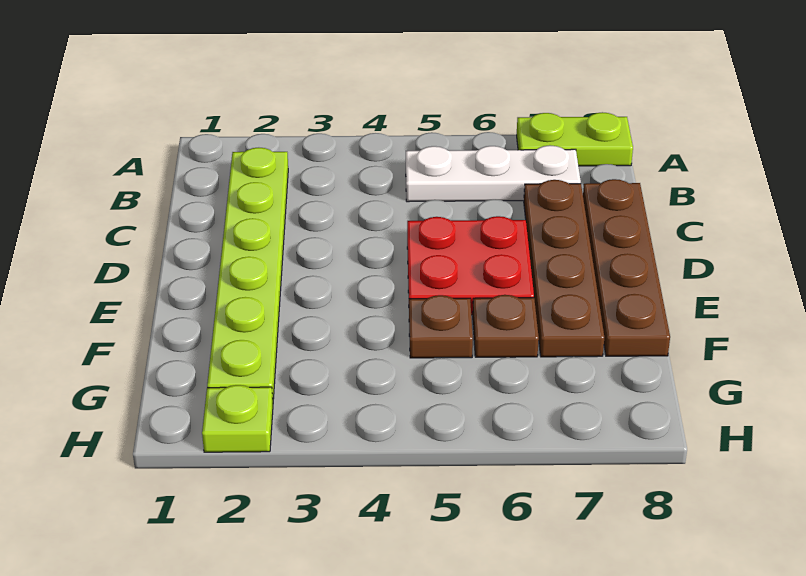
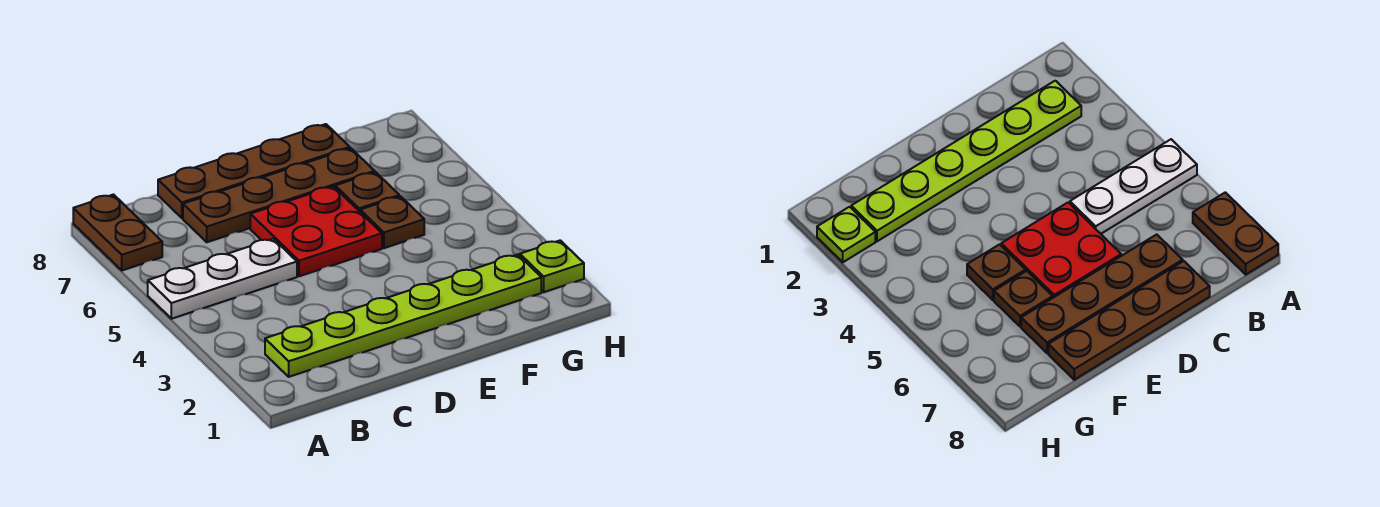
lime 1x2 plate [517,112,633,166] -> brown 1x2 plate [73,195,162,270]
white 1x3 plate [406,145,581,202] -> white 1x3 plate turned to [148,239,297,319]

